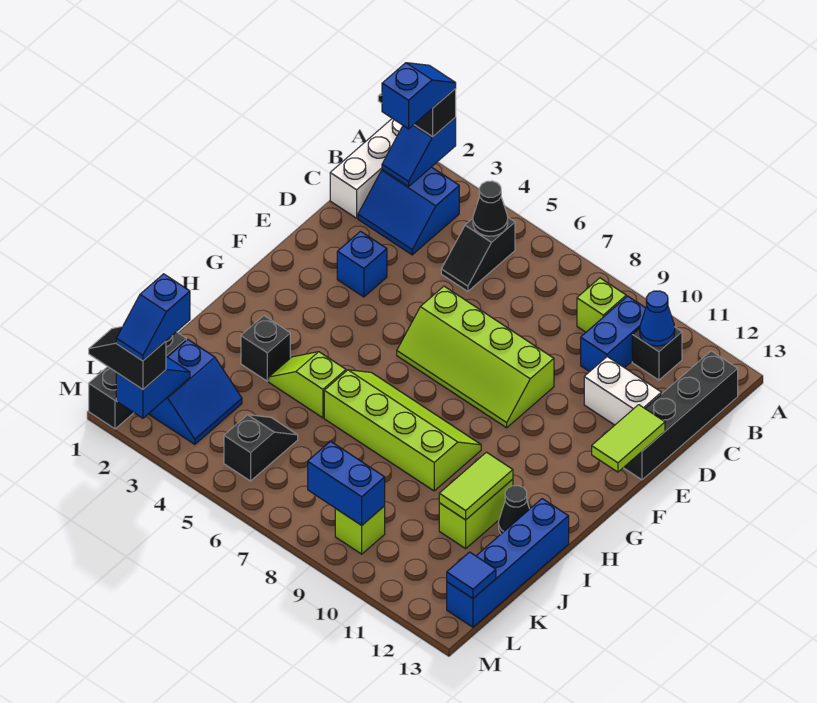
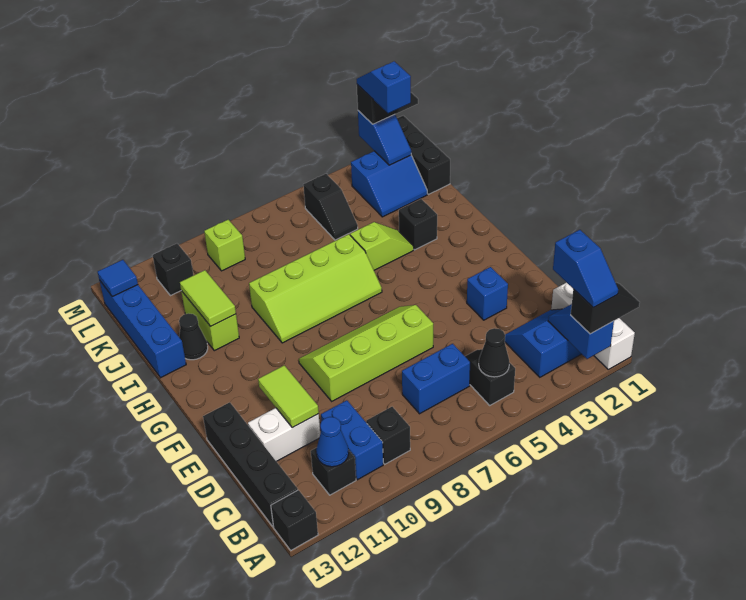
none -> black 1x1 brick [271,490,318,550]
lime 1x1 brick [577,278,626,332] -> black 1x1 brick [366,407,410,464]
lime 1x2 tile [592,405,665,472] -> lime 1x2 tile moved to [258,365,319,428]
blue 2x2 slope [149,339,242,444] -> blue 2x2 slope turned to [351,151,427,217]
blue 1x2 brick [308,441,385,525] -> blue 1x2 brick moved to [402,344,470,414]
none -> black 1x1 brick [153,244,193,296]

